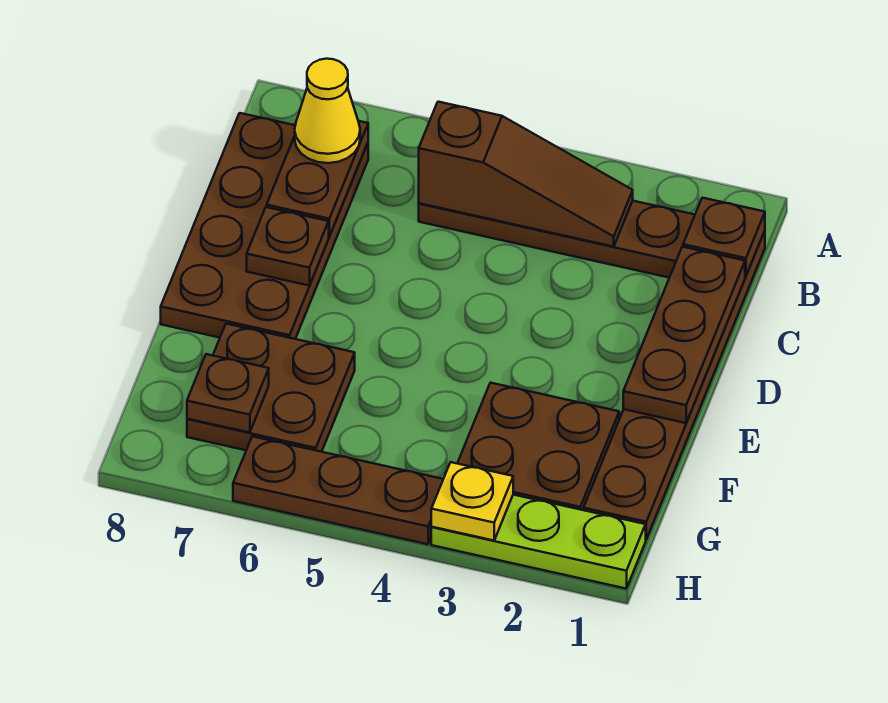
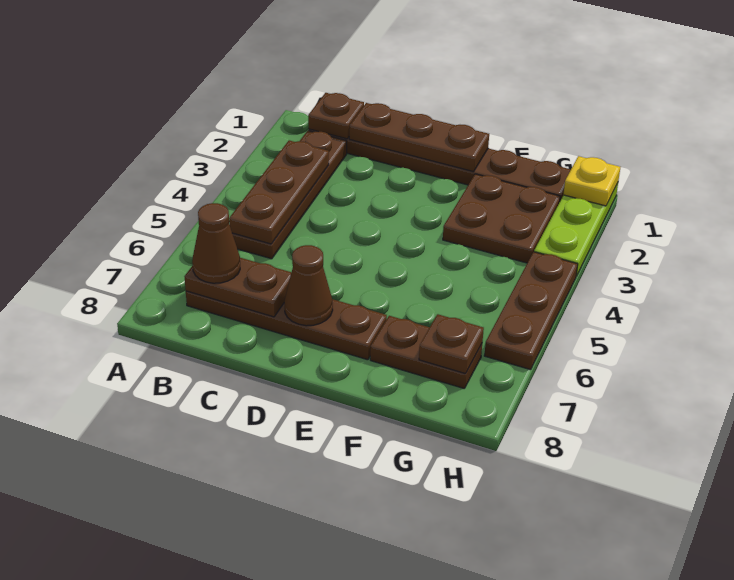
brown 1x3 slope [419,102,633,247] -> brown 1x3 plate [229,140,329,244]
brown 2x4 plate [161,113,368,339] -> brown 1x4 plate [186,291,387,360]
yellow 1x1 cone [295,59,360,163] -> brown 1x1 cone [192,203,240,283]
brown 1x1 plate [247,207,329,286] -> brown 1x1 cone [284,245,333,326]
brown 2x2 plate [187,324,355,452] -> brown 1x2 plate [370,316,482,388]
yellow 1x1 plate [431,462,513,541] -> yellow 1x1 plate moved to [563,156,620,206]

